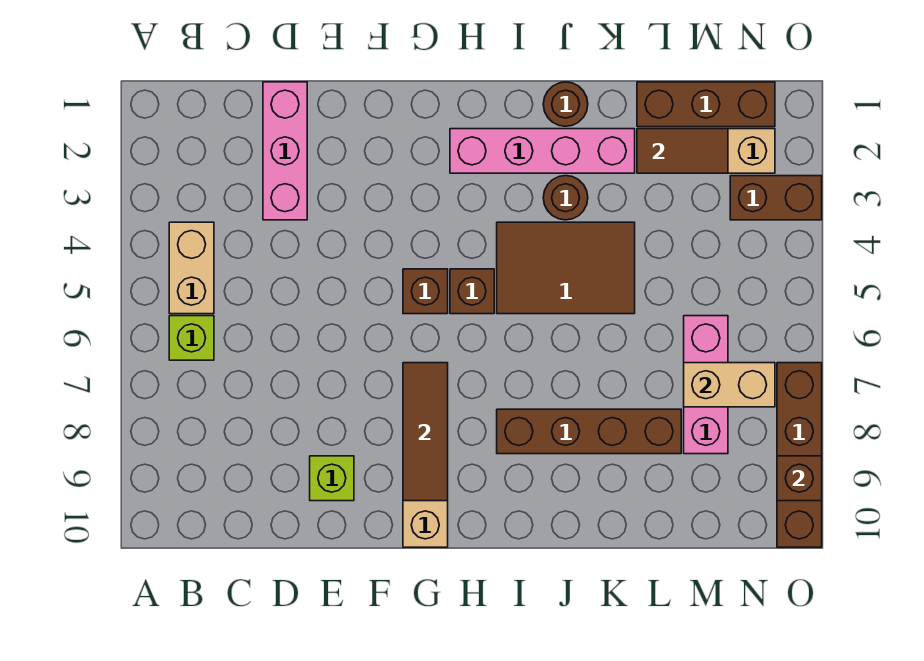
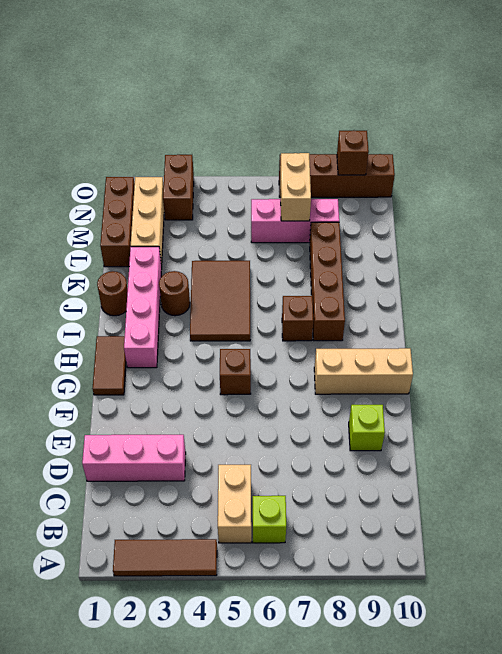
tan 1x2 brick [169,222,214,314] -> tan 1x2 brick turned to [218,465,251,543]
brown 1x3 tile [403,363,448,501] -> brown 1x3 tile moved to [113,539,217,576]
brown 1x1 brick [450,269,494,314] -> brown 1x1 brick moved to [282,296,313,341]
brown 1x2 tile [637,129,728,173] -> brown 1x2 tile moved to [93,336,126,395]

